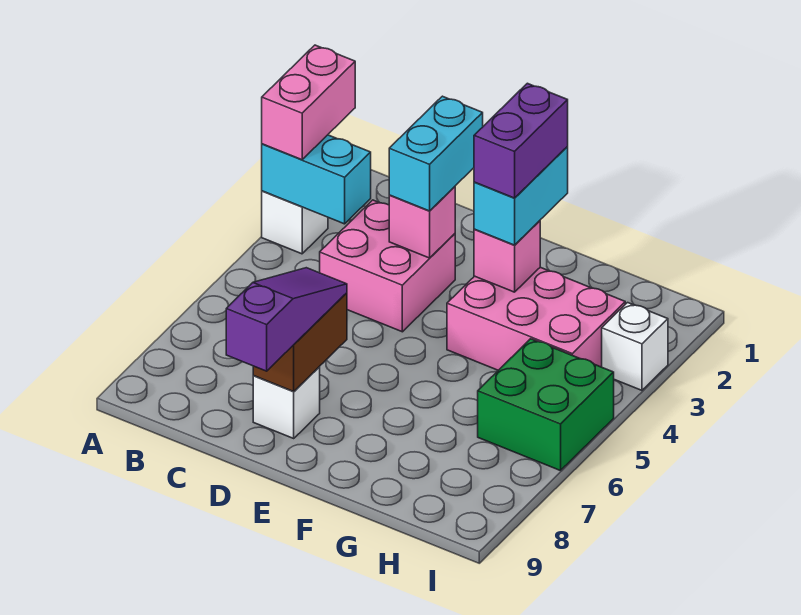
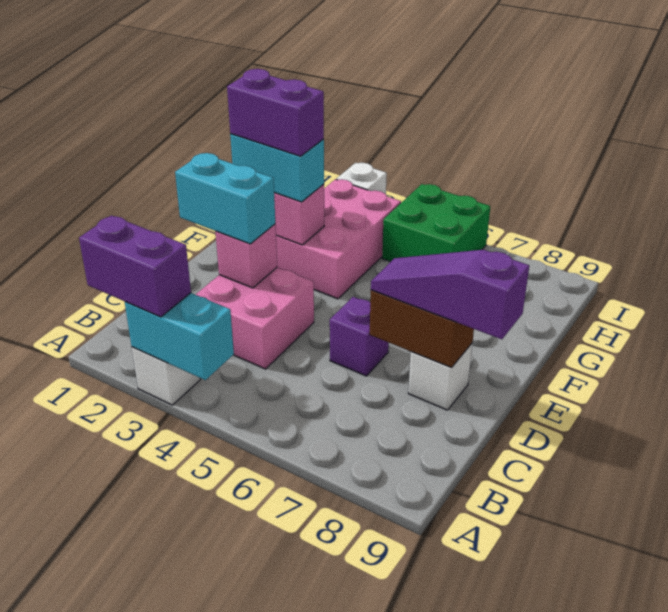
pink 1x2 brick [262,45,355,160] -> purple 1x2 brick [79,216,191,317]
cyan 1x2 brick [262,135,371,224] -> cyan 1x2 brick turned to [125,293,234,380]
none -> purple 1x1 brick [330,297,389,376]

